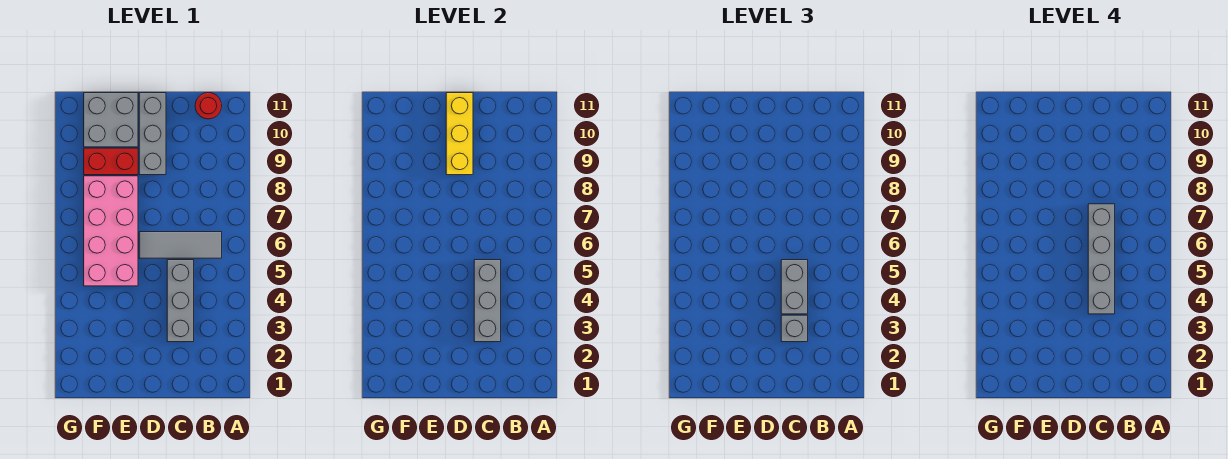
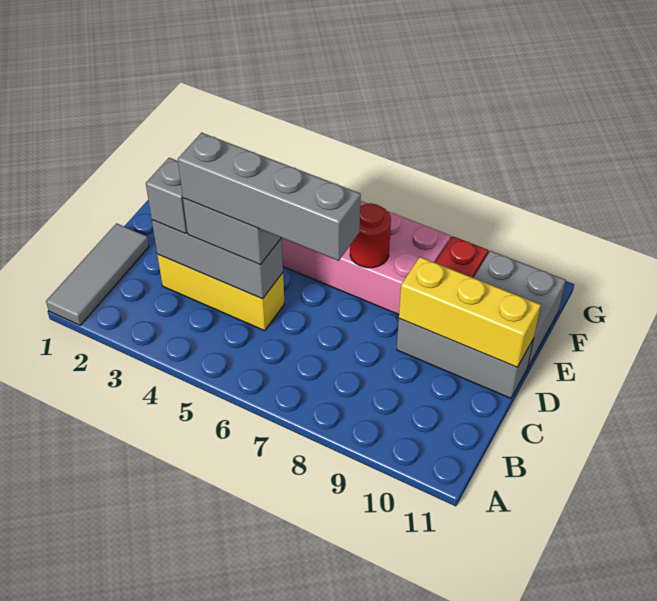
grey 1x3 tile [139,232,222,258] -> grey 1x3 tile moved to [46,223,149,325]
red 1x1 round brick [195,93,222,119] -> red 1x1 round brick moved to [350,203,391,268]
grey 1x3 brick [167,260,194,342] -> yellow 1x3 brick [157,254,284,331]

